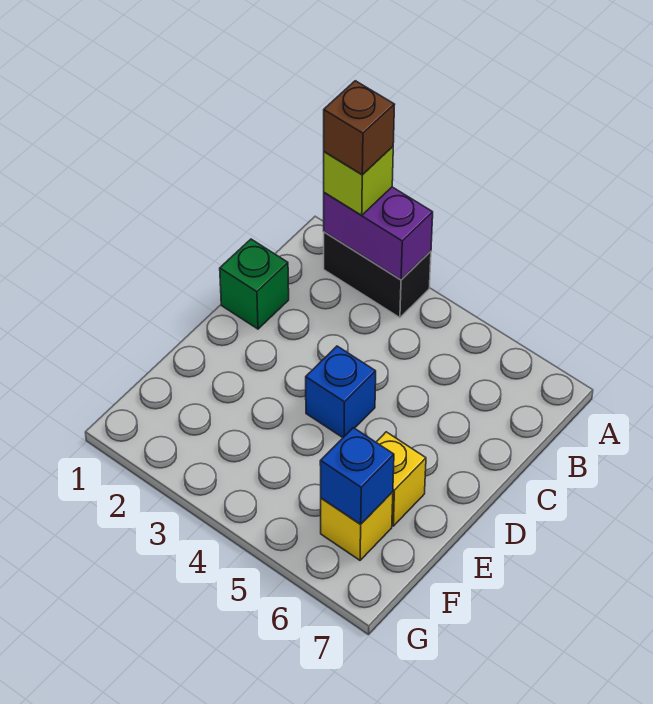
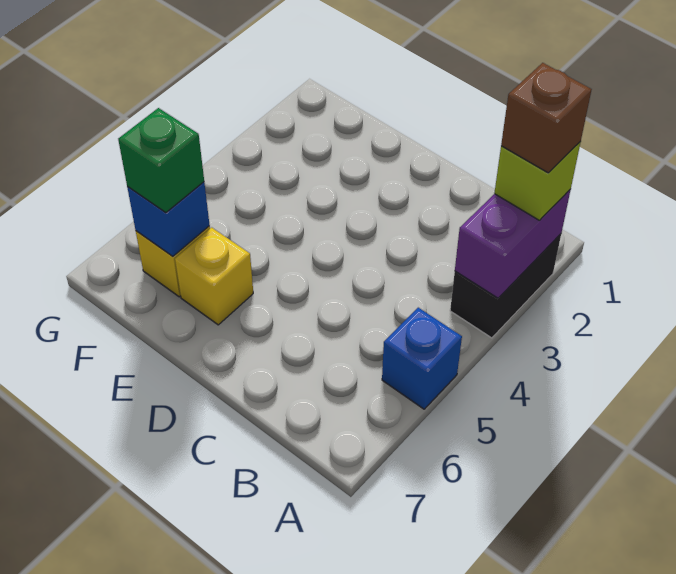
green 1x1 brick [220,239,289,329] -> green 1x1 brick moved to [118,108,204,213]
blue 1x1 brick [306,346,376,438] -> blue 1x1 brick moved to [382,308,462,409]

